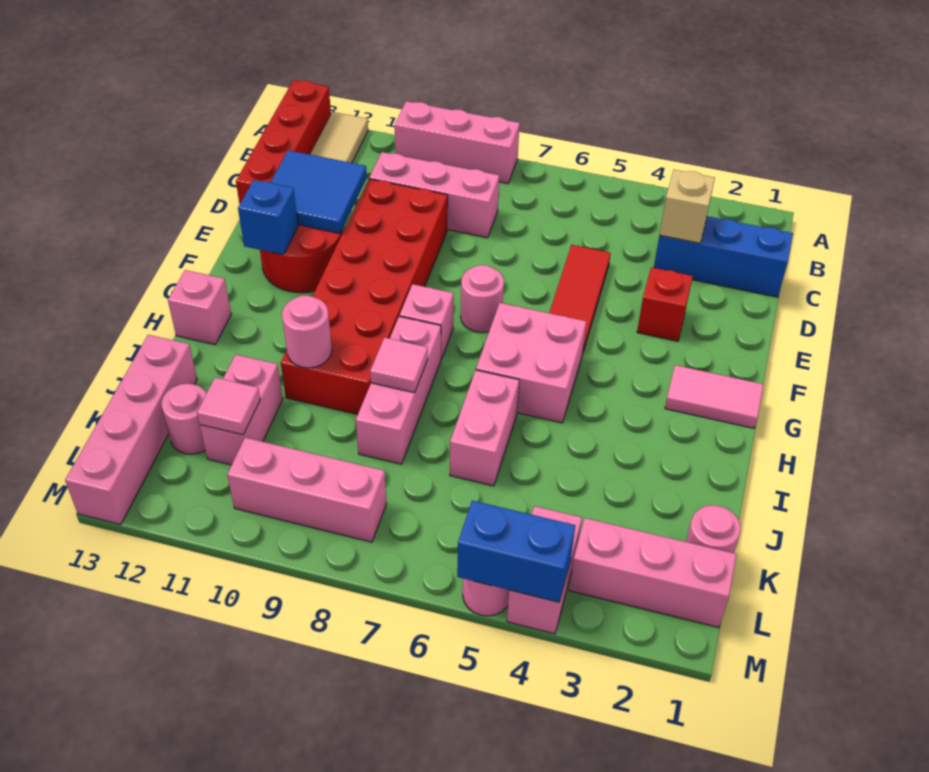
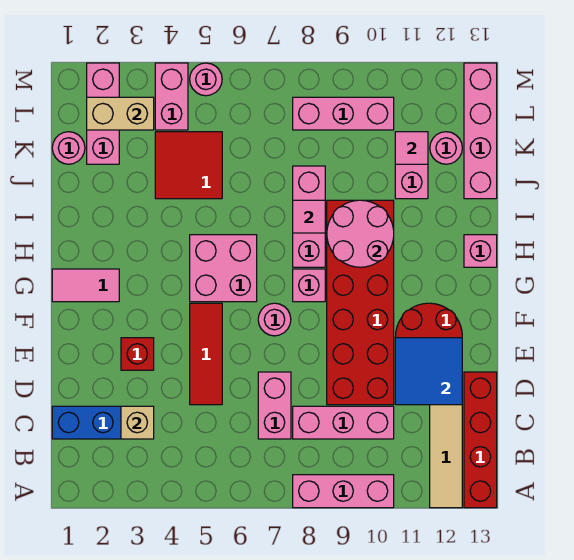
blue 1x1 brick [238,180,298,255] -> none
pink 1x2 brick [450,370,519,486] -> pink 1x2 brick moved to [258,372,291,439]
pink 1x1 round brick [282,296,332,368] -> pink 2x2 round brick [327,200,394,267]
none -> red 2x2 tile [155,132,222,199]
pink 1x3 brick [569,518,737,628] -> pink 1x3 brick turned to [87,63,119,164]
none -> tan 1x2 brick [87,97,154,130]
blue 1x2 brick [457,501,575,602] -> none

